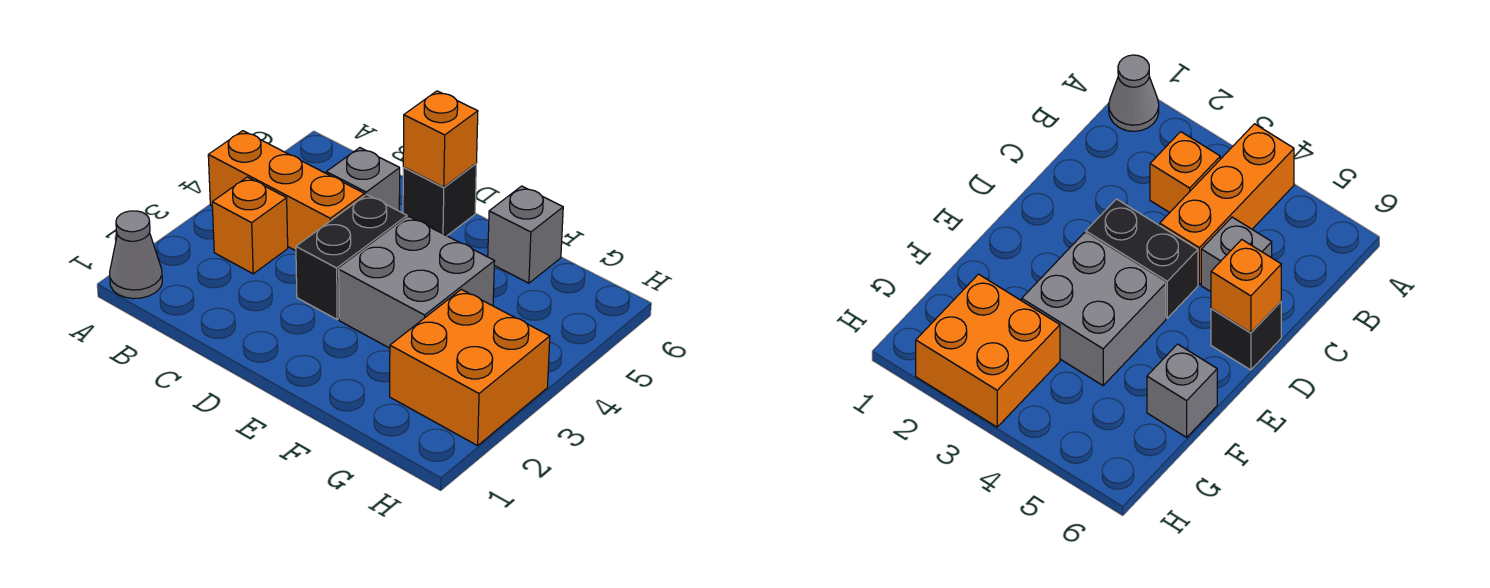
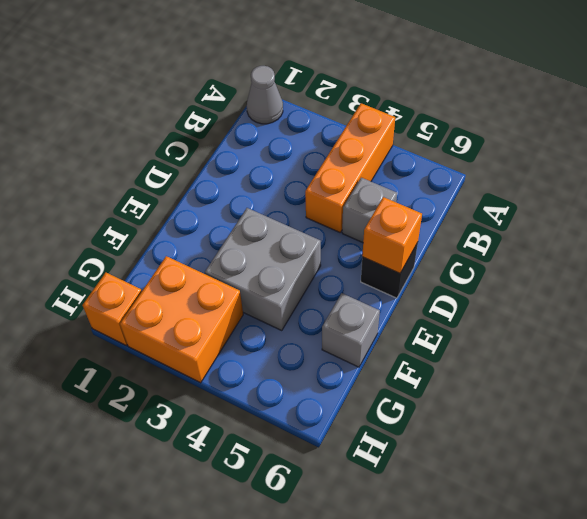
orange 1x1 brick [212,177,288,274] -> orange 1x1 brick moved to [83,273,142,345]
black 1x2 brick [296,194,407,319] -> none

